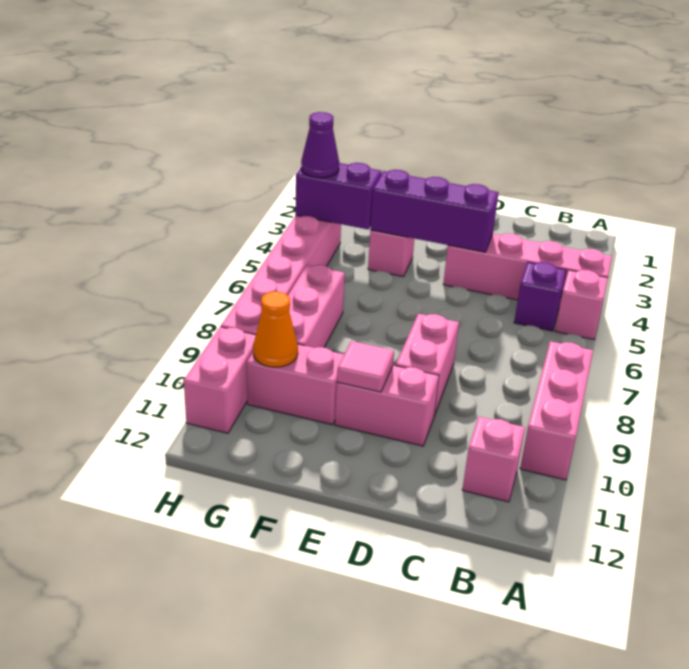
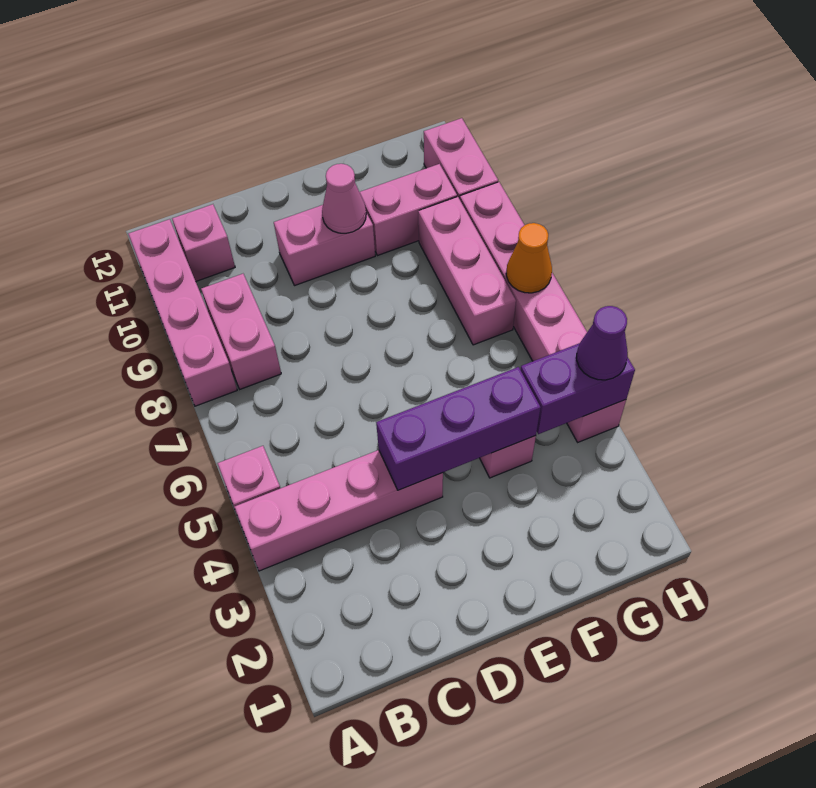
pink 1x3 brick [520,341,593,480] -> pink 1x4 brick [128,219,237,406]
purple 1x1 brick [514,262,566,331] -> none
pink 1x2 brick [396,314,459,416] -> pink 1x2 brick moved to [201,274,281,389]
pink 1x1 tile [337,341,394,392] -> pink 1x1 cone [322,164,366,233]
orange 1x1 cone [253,292,298,367] -> orange 1x1 cone moved to [506,223,552,293]

